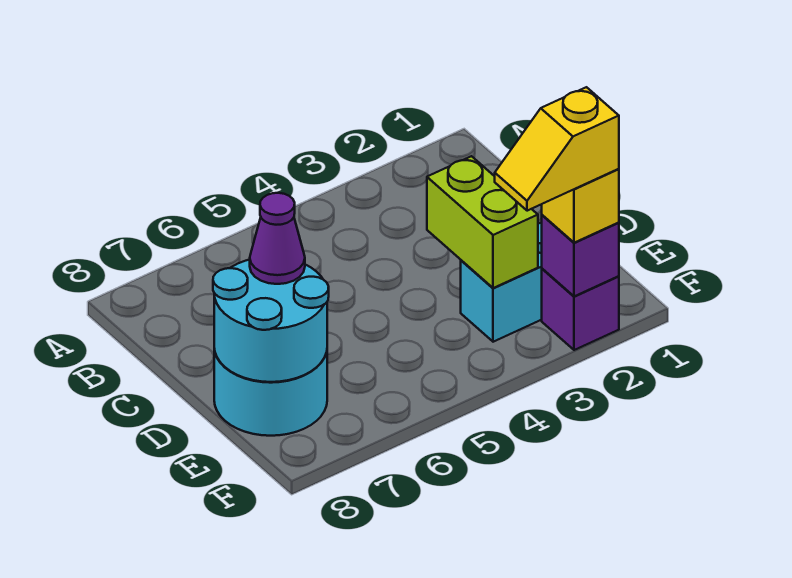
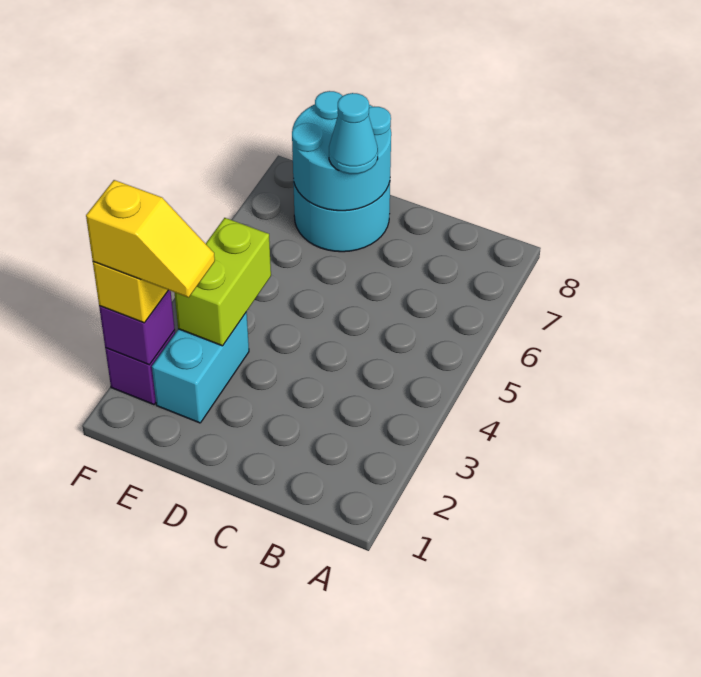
lime 1x2 brick [427,156,538,288] -> lime 1x2 brick turned to [174,218,271,346]
purple 1x1 cone [250,193,305,284] -> cyan 1x1 cone [329,93,378,174]
yellow 1x2 slope [495,87,619,211] -> yellow 1x2 slope turned to [86,180,215,297]

